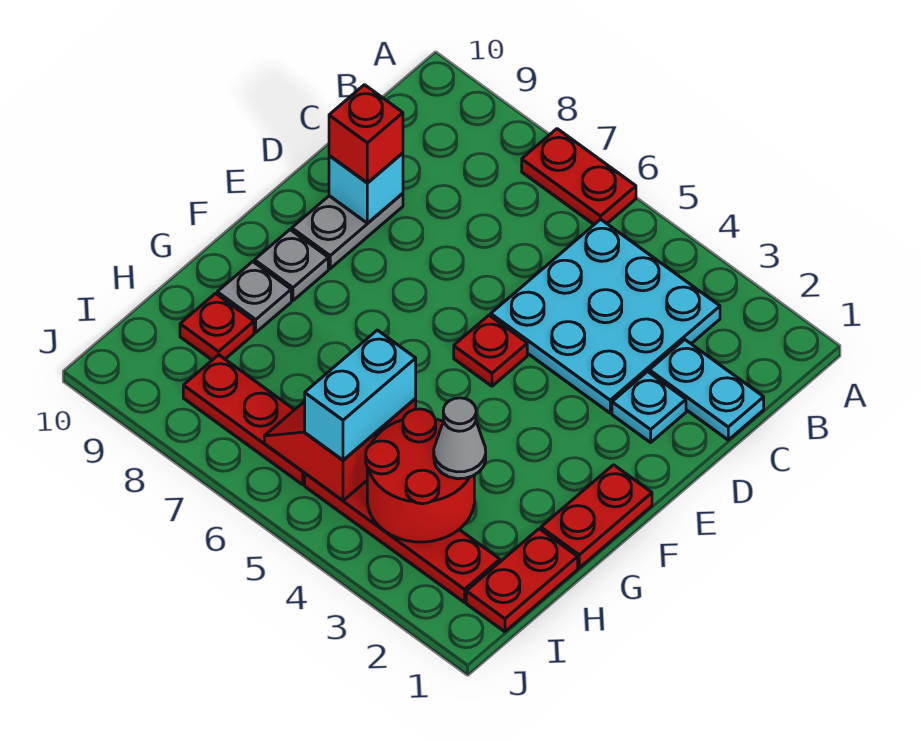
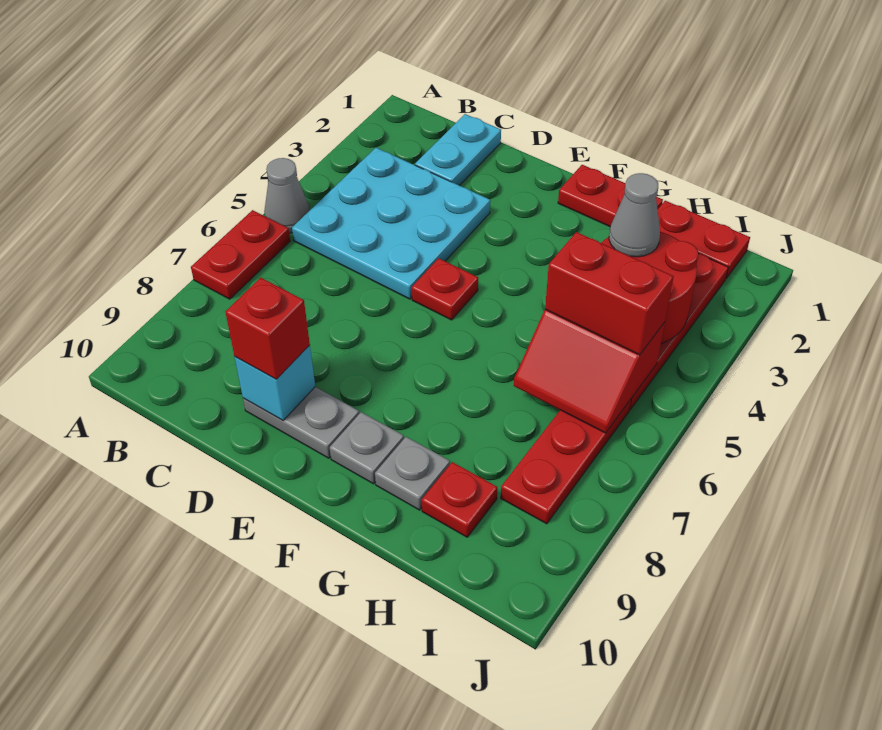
none -> grey 1x1 cone [264,158,310,233]
cyan 1x1 plate [612,372,686,442] -> none
cyan 1x2 brick [305,330,416,460] -> red 1x2 brick [545,232,674,355]

